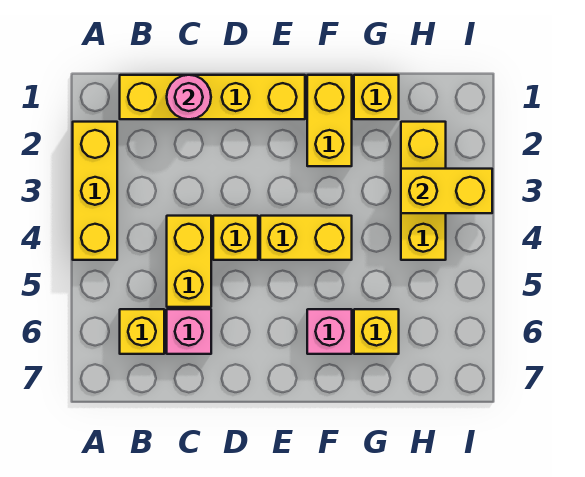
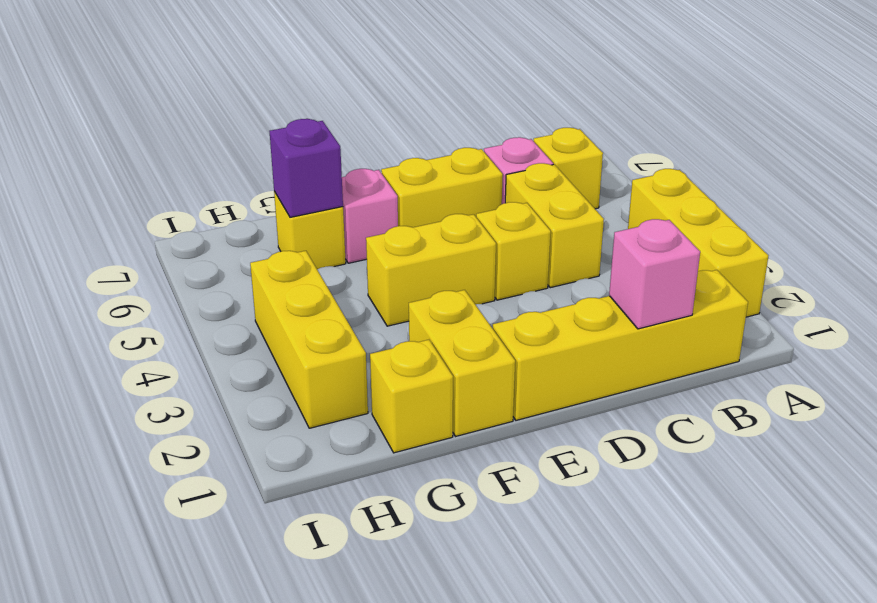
pink 1x1 round brick [167,75,211,119] -> pink 1x1 brick [609,219,700,329]
none -> purple 1x1 brick [269,119,343,217]
yellow 1x2 brick [401,169,492,213] -> yellow 1x2 brick moved to [381,148,503,227]

